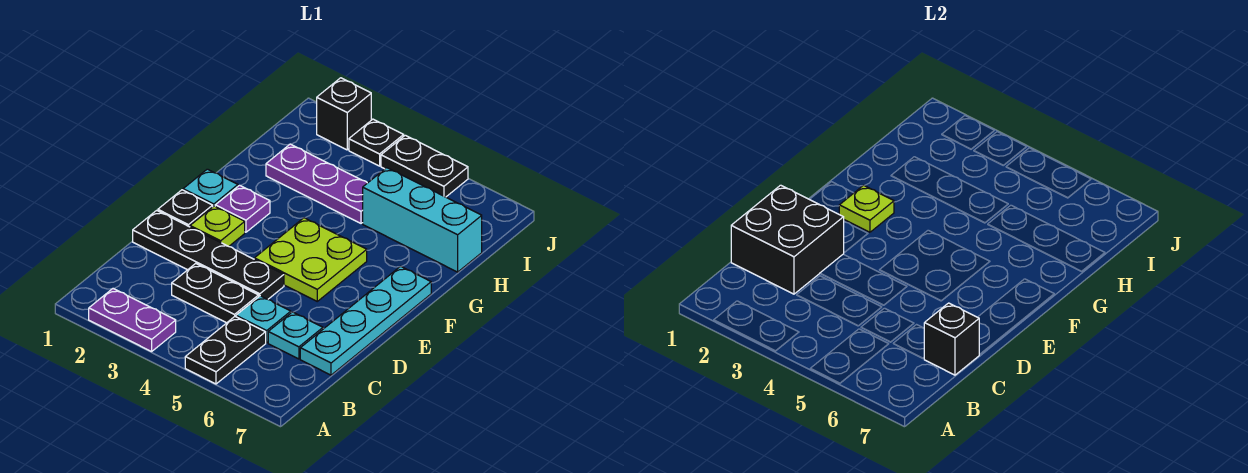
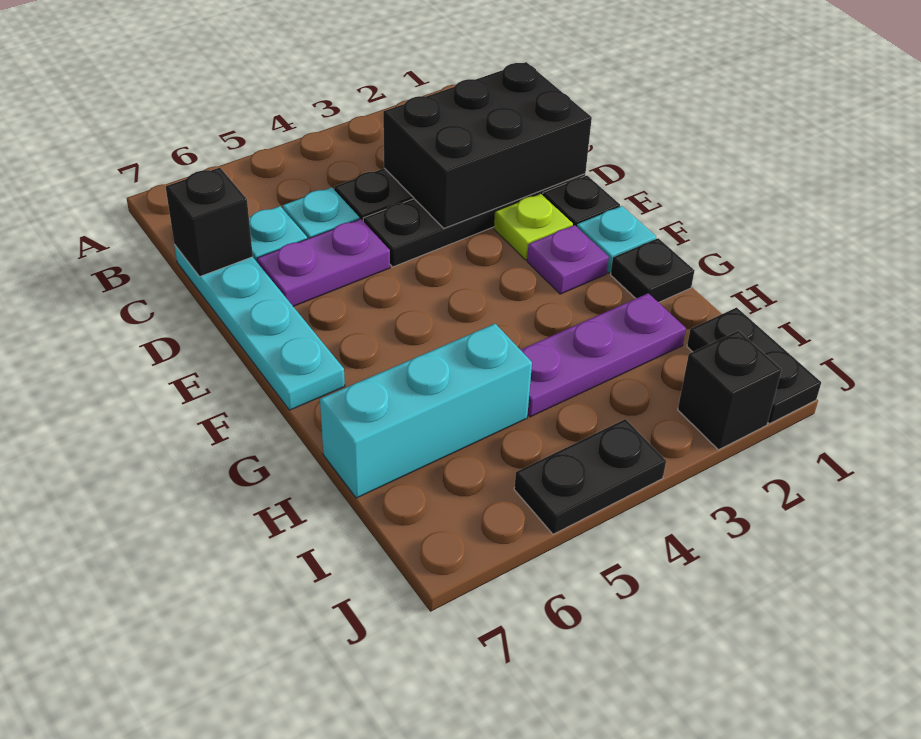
purple 1x2 plate [89,289,176,352] -> purple 1x2 plate moved to [257,219,390,306]
black 1x2 plate [185,317,266,384] -> black 1x2 plate moved to [687,307,821,424]
black 2x2 brick [731,185,844,294] -> black 2x3 brick [383,62,592,228]
lime 2x2 plate [254,218,367,301] -> none
lime 1x1 plate [839,185,894,232] -> none
black 1x1 plate [349,119,404,166] -> black 1x1 plate moved to [611,238,695,303]

